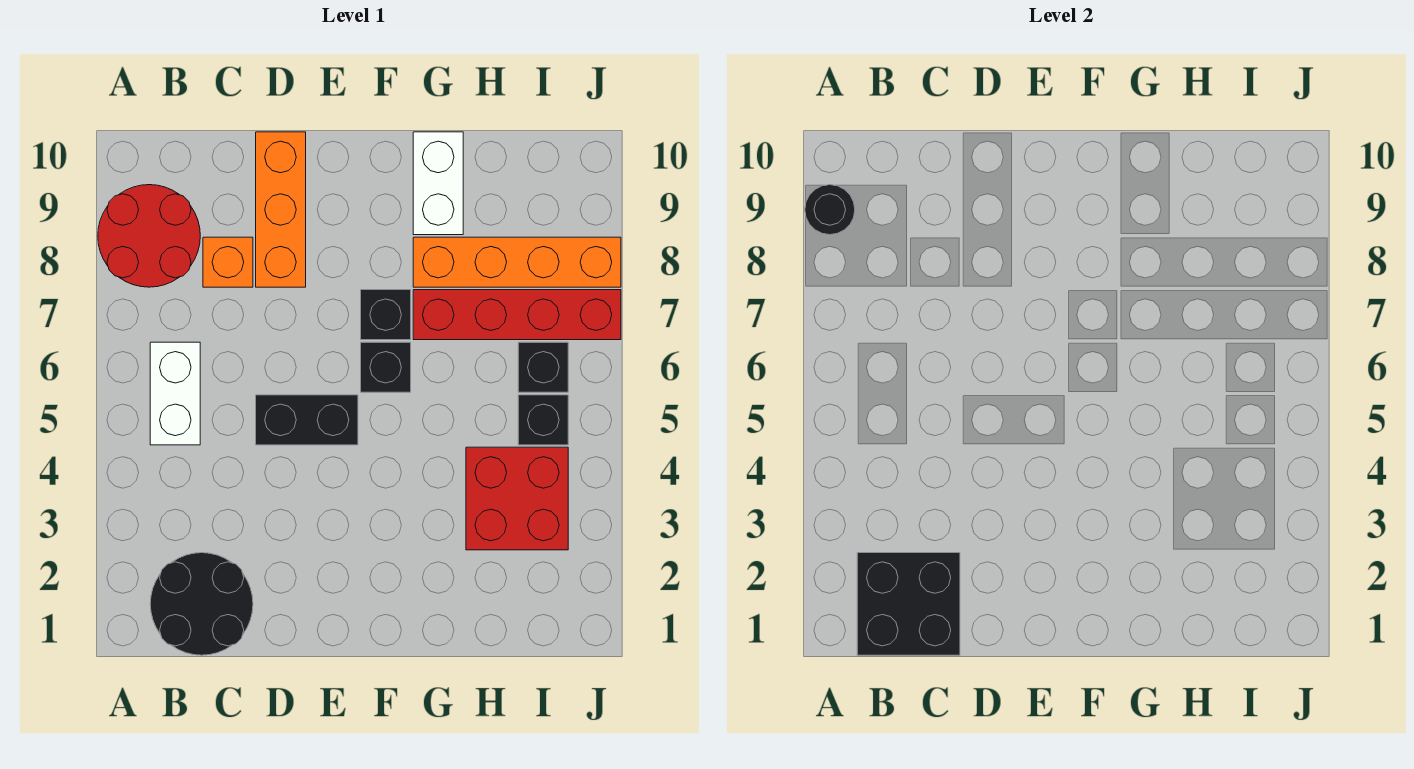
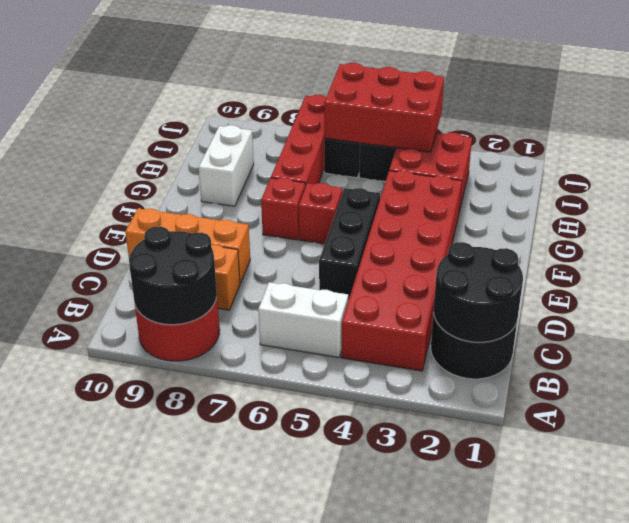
black 1x1 round brick [805,185,855,235] -> black 2x2 round brick [129,227,217,325]
black 2x2 brick [857,553,960,655] -> black 2x2 round brick [434,242,523,342]
none -> red 2x6 brick [341,171,462,371]
black 1x2 brick [256,395,358,445] -> black 1x3 brick [319,188,380,300]
black 1x1 brick [361,342,411,392] -> red 1x1 brick [299,183,343,244]
black 1x1 brick [361,290,411,340] -> red 1x1 brick [261,178,305,240]
orange 1x4 brick [413,237,621,287] -> none
white 1x2 brick [413,132,463,235] -> white 1x2 brick turned to [199,125,254,206]
none -> red 2x3 brick [324,63,444,152]

